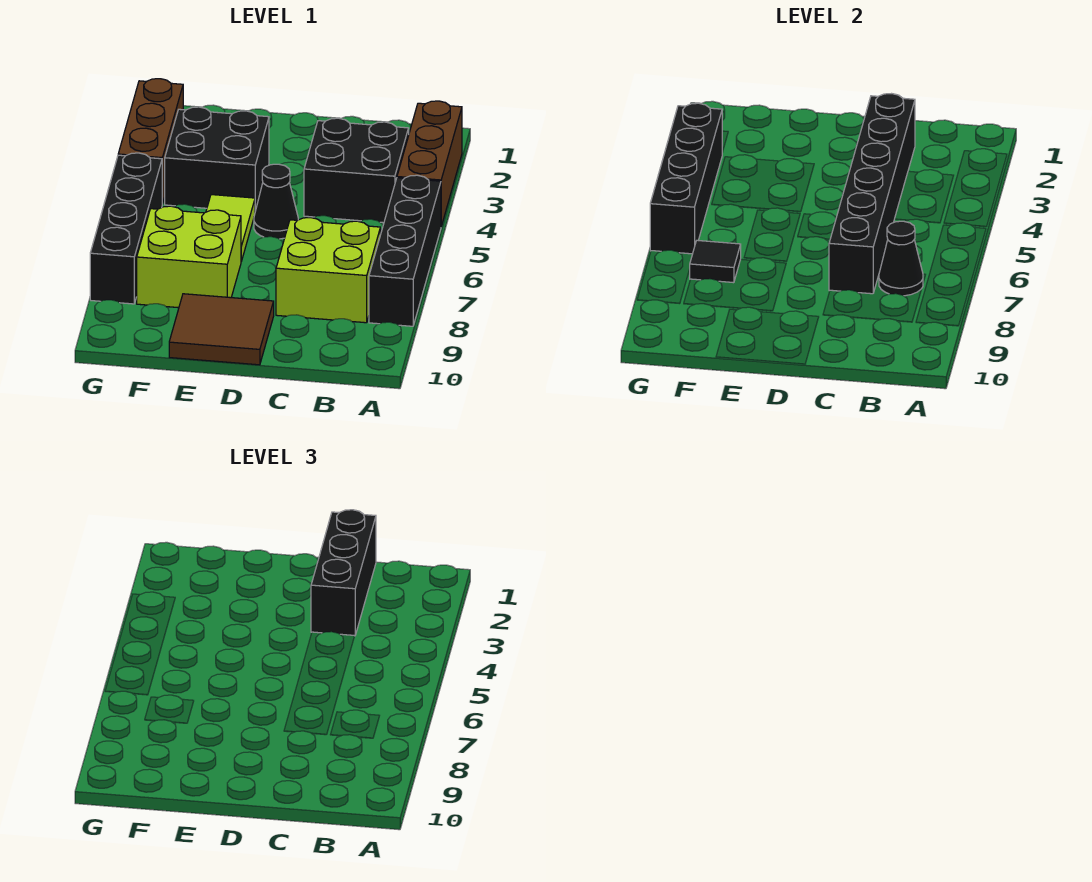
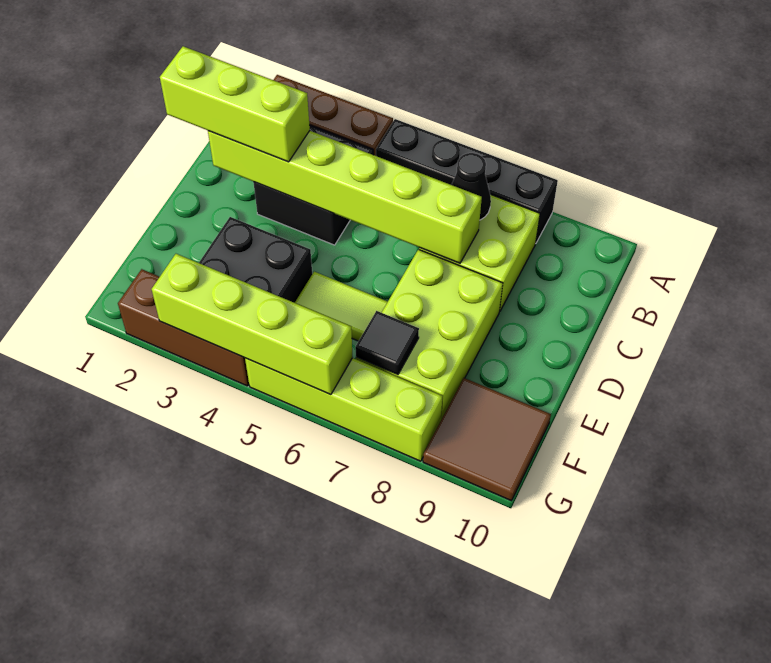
black 1x3 brick [311,510,376,636] -> lime 1x3 brick [160,46,310,162]
black 1x6 brick [829,94,915,294] -> lime 1x6 brick [208,131,482,263]
black 1x1 cone [254,164,298,239] -> none
brown 2x2 tile [169,294,274,365] -> brown 2x2 tile moved to [423,378,551,501]
lime 2x2 brick [137,206,241,308] -> lime 2x3 brick [356,249,503,420]
black 1x4 brick [650,103,722,254] -> lime 1x4 brick [152,254,353,395]
black 1x4 brick [90,153,162,304] -> lime 1x4 brick [245,358,442,461]

